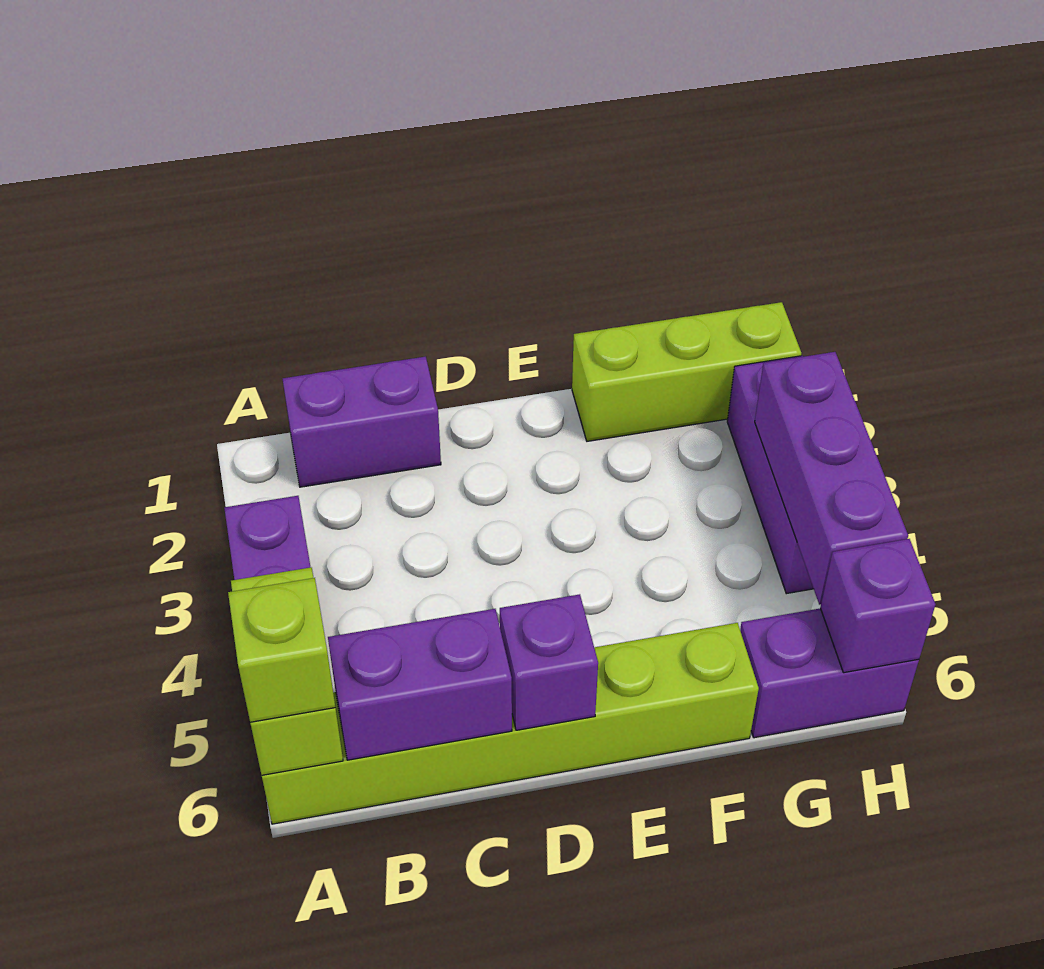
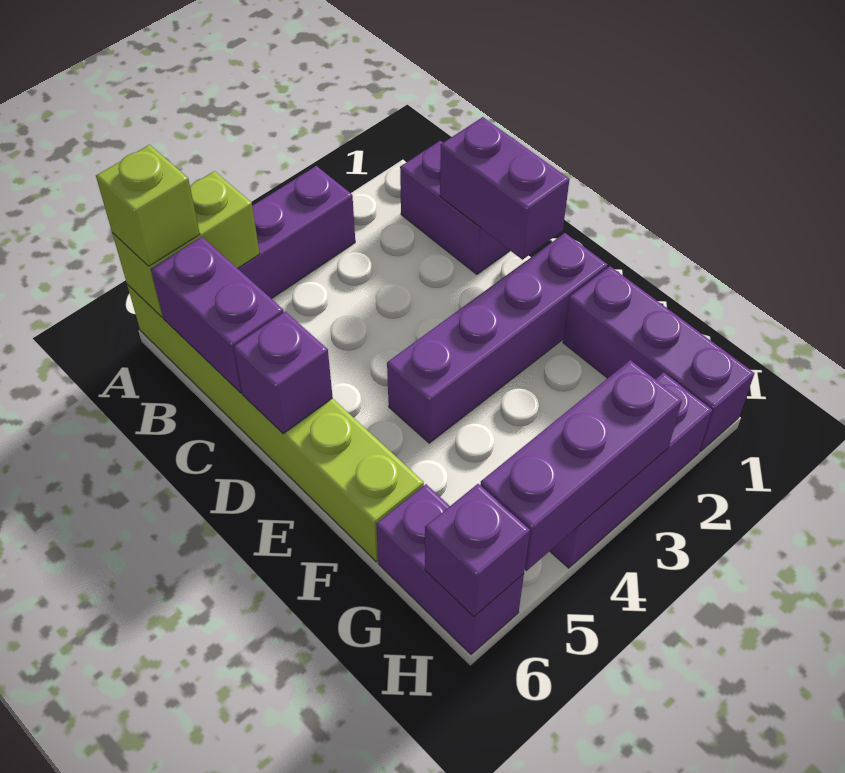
none -> purple 1x2 brick [440,117,569,260]
none -> purple 1x4 brick [387,233,608,443]
lime 1x3 brick [572,302,801,441] -> purple 1x3 brick [563,266,754,452]

